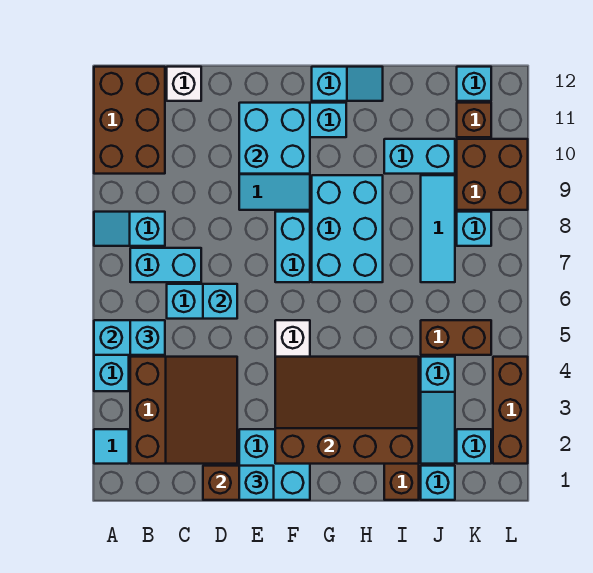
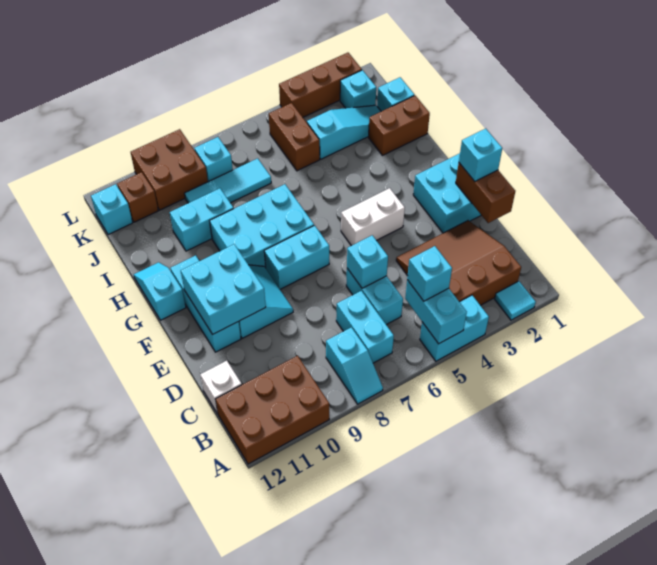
brown 3x4 slope [275,357,419,464] -> none
cyan 1x2 brick [384,139,455,174] -> cyan 1x2 brick turned to [170,188,234,251]

